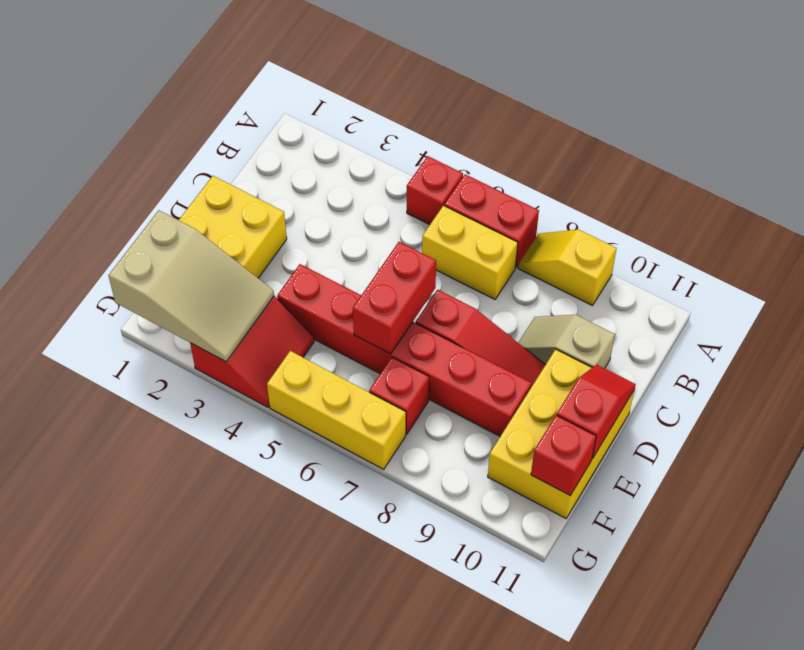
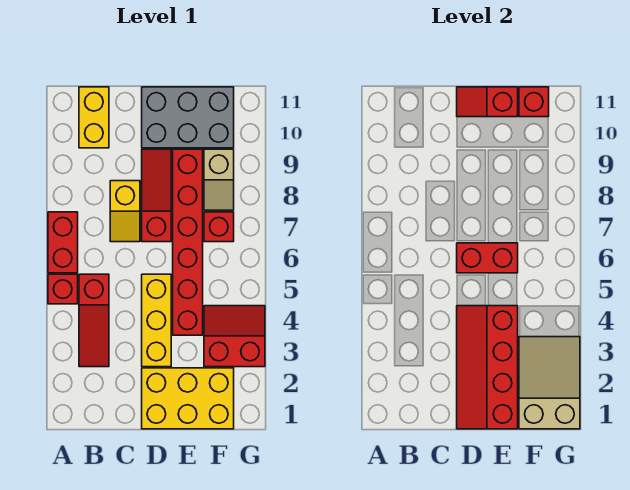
yellow 1x2 slope [518,230,617,306] -> yellow 1x2 slope moved to [110,181,140,242]
none -> red 1x3 slope [79,274,109,367]
yellow 1x2 brick [422,206,518,299] -> yellow 1x2 brick moved to [79,87,109,148]
tan 1x2 slope [518,315,615,368] -> tan 1x2 slope moved to [204,149,234,210]
none -> red 2x4 slope [457,306,518,429]
yellow 2x3 brick [488,349,634,518] -> grey 2x3 brick [142,87,234,148]
yellow 1x3 brick [267,351,406,469] -> yellow 1x3 brick moved to [142,274,171,367]

